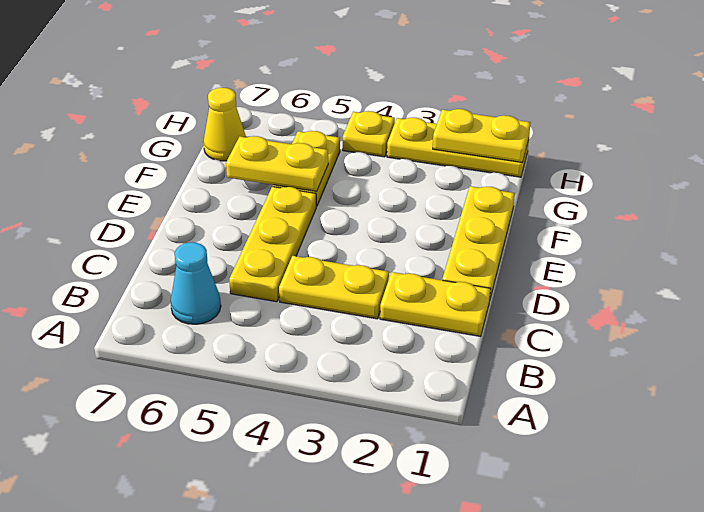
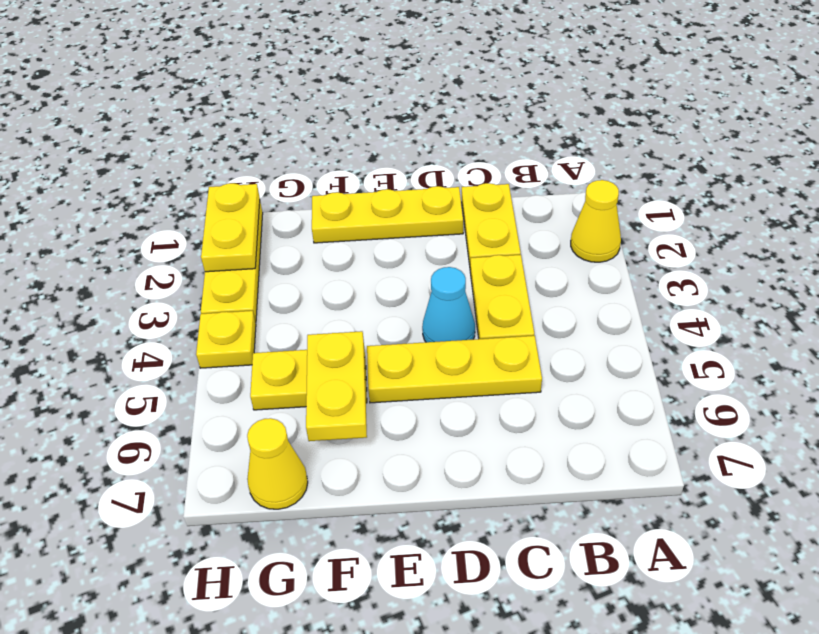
none -> yellow 1x1 cone [571,180,621,262]
cyan 1x1 cone [171,242,221,324] -> cyan 1x1 cone moved to [422,267,475,342]

